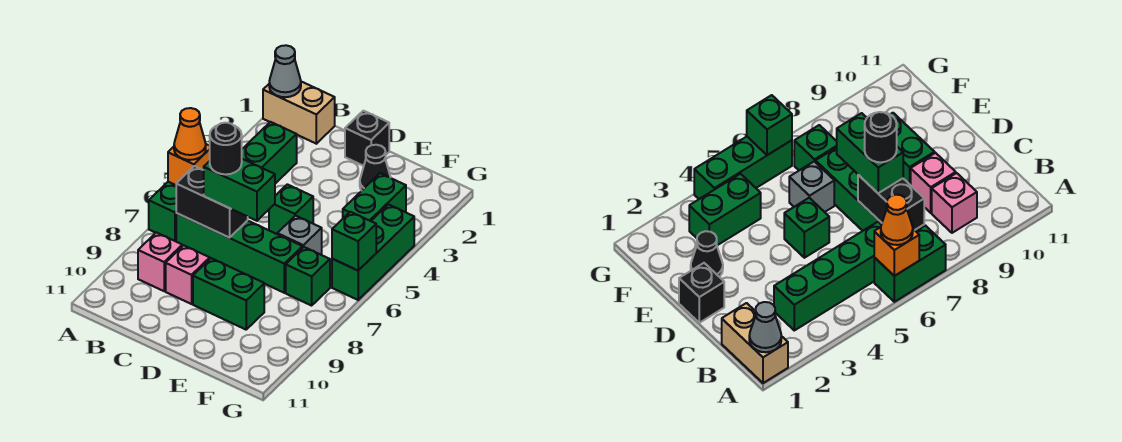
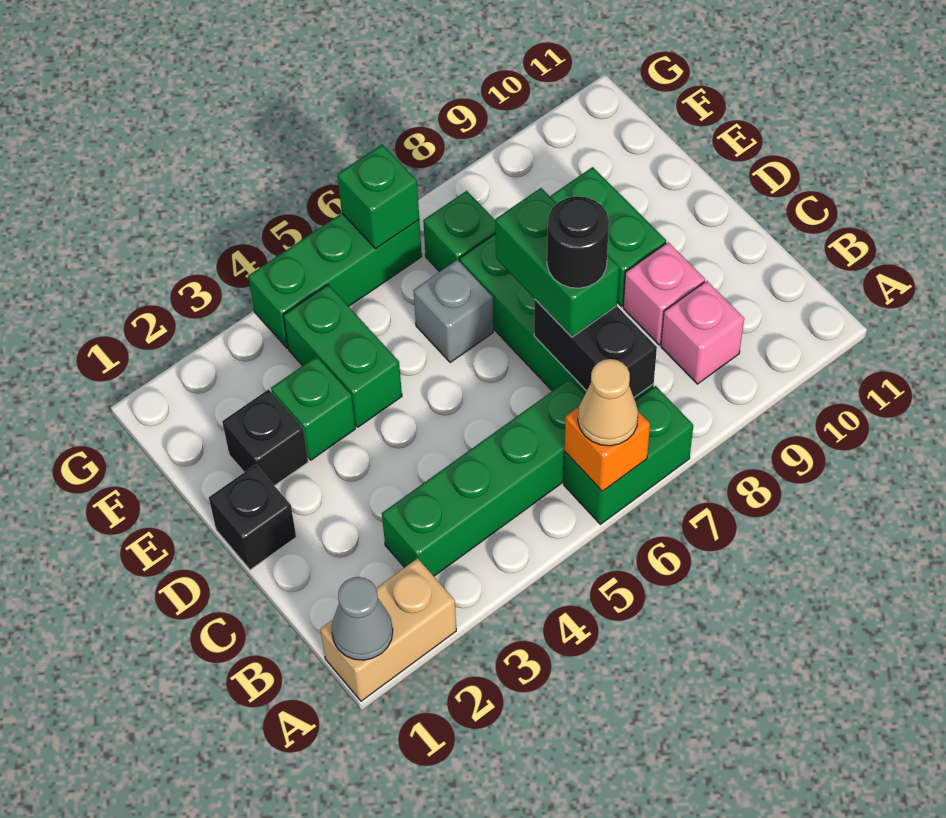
tan 1x2 brick [263,82,335,144] -> tan 1x2 brick turned to [320,558,456,701]
orange 1x1 cone [174,108,206,160] -> tan 1x1 cone [578,359,638,446]
green 1x1 brick [269,184,313,234] -> green 1x1 brick moved to [271,356,355,460]
black 1x1 cone [360,145,391,191] -> black 1x1 brick [222,389,308,486]
green 1x2 brick [343,173,406,221] -> green 1x2 brick turned to [283,285,402,427]

